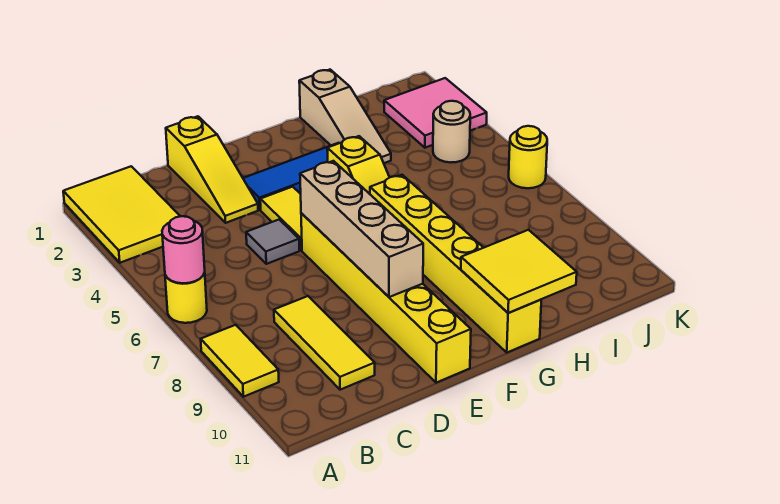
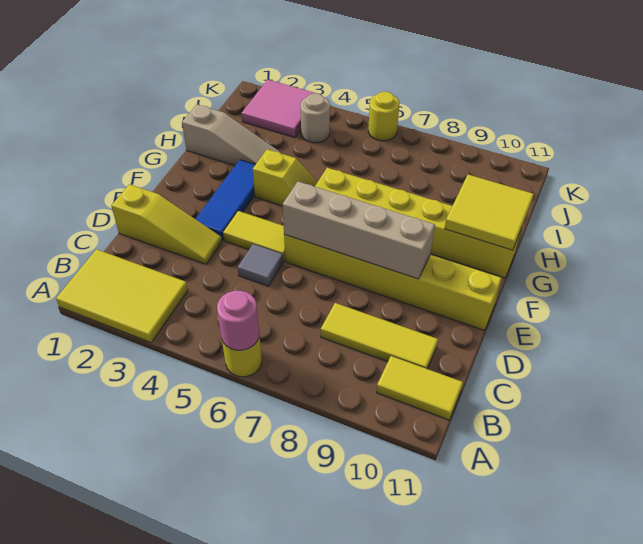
yellow 1x2 tile [201,325,279,397] -> yellow 1x2 tile moved to [376,356,463,420]

